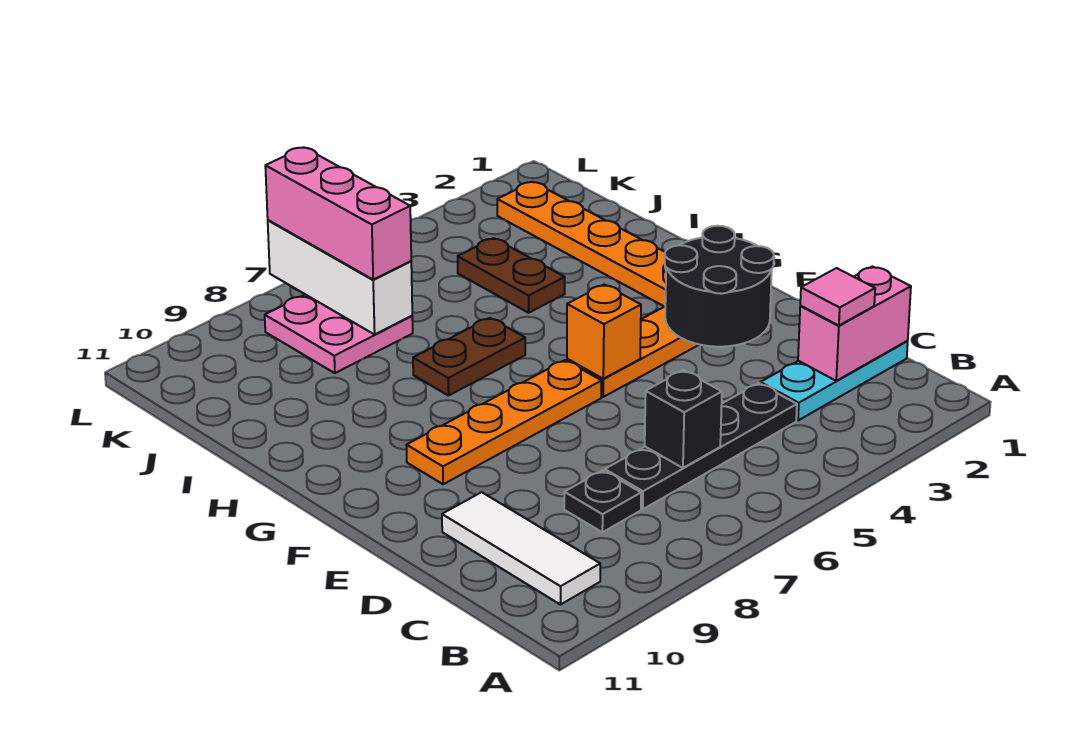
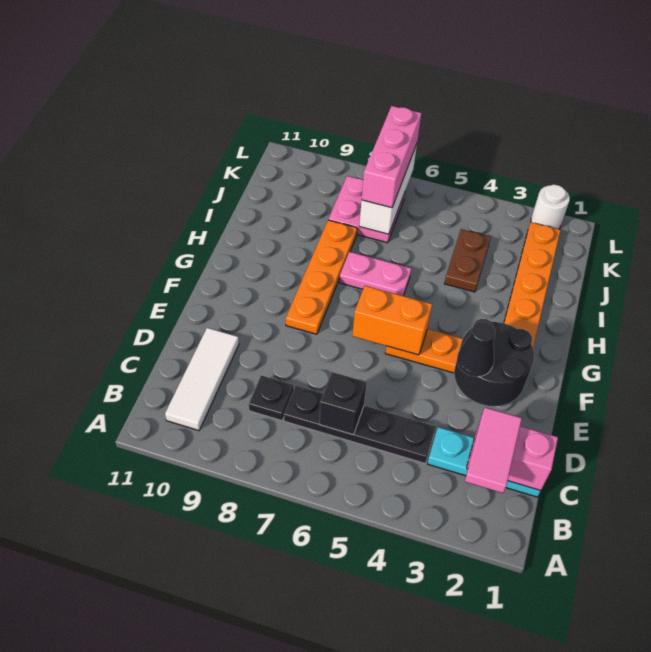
pink 1x1 tile [800,268,875,326] -> pink 1x2 tile [465,407,522,493]
none -> black 1x1 cone [457,322,495,377]
orange 1x1 brick [567,285,641,379] -> orange 1x2 brick [352,286,432,355]
orange 1x4 plate [407,360,602,484] -> orange 1x4 plate turned to [286,220,357,334]
brown 1x2 plate [413,318,525,396] -> pink 1x2 plate [339,252,411,296]
none -> white 1x1 round brick [531,185,570,229]

